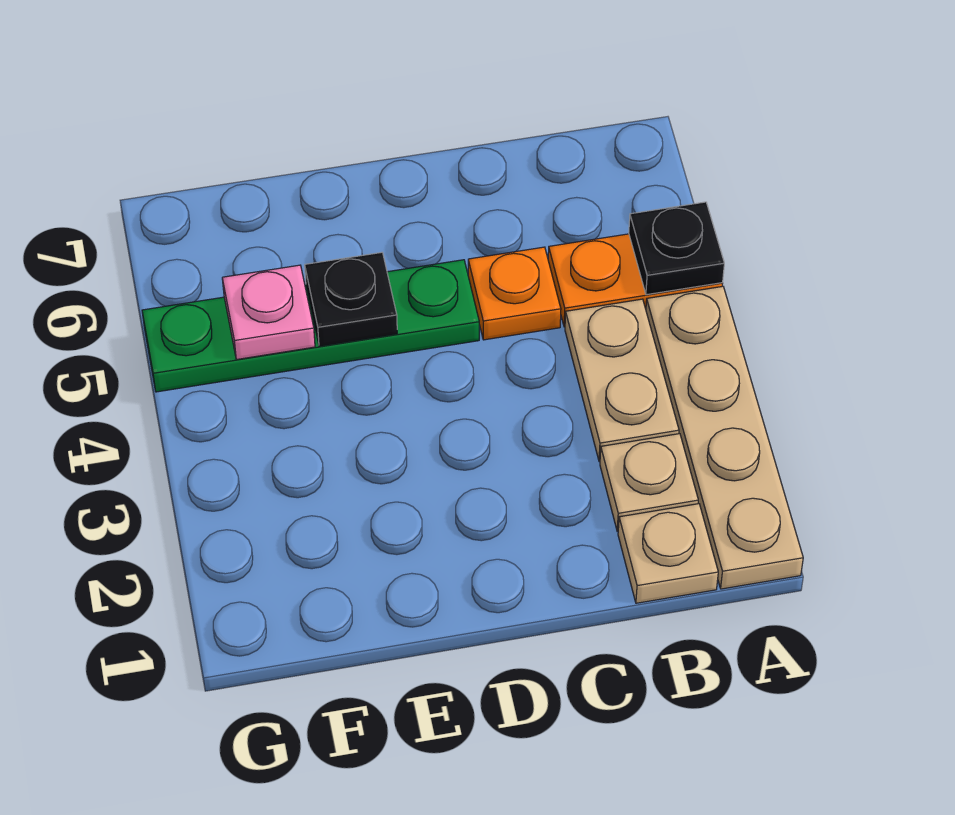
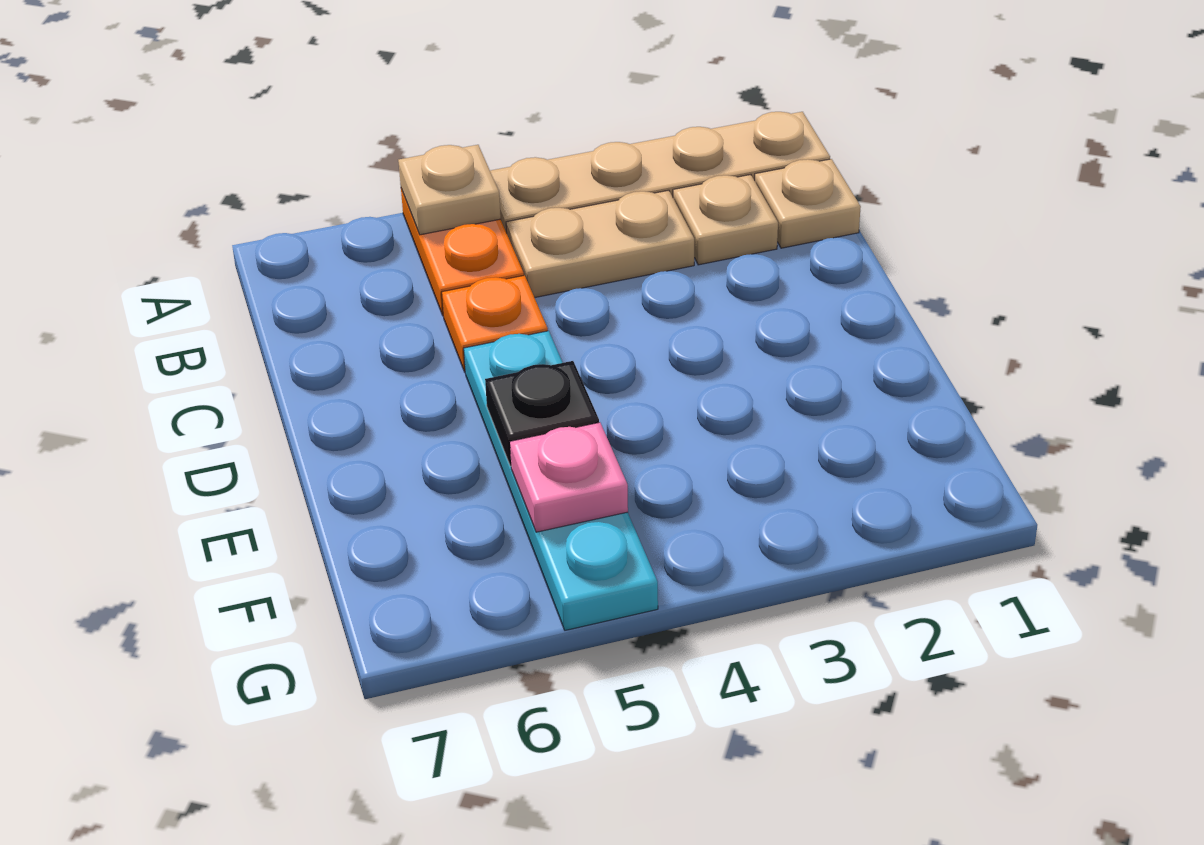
black 1x1 plate [629,202,724,295] -> tan 1x1 plate [398,145,501,235]
green 1x4 plate [142,260,479,392] -> cyan 1x4 plate [464,331,658,630]

